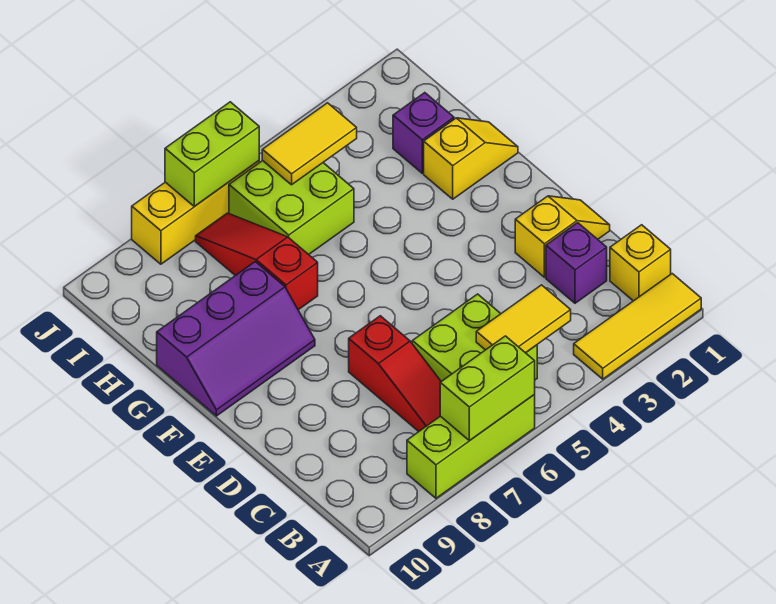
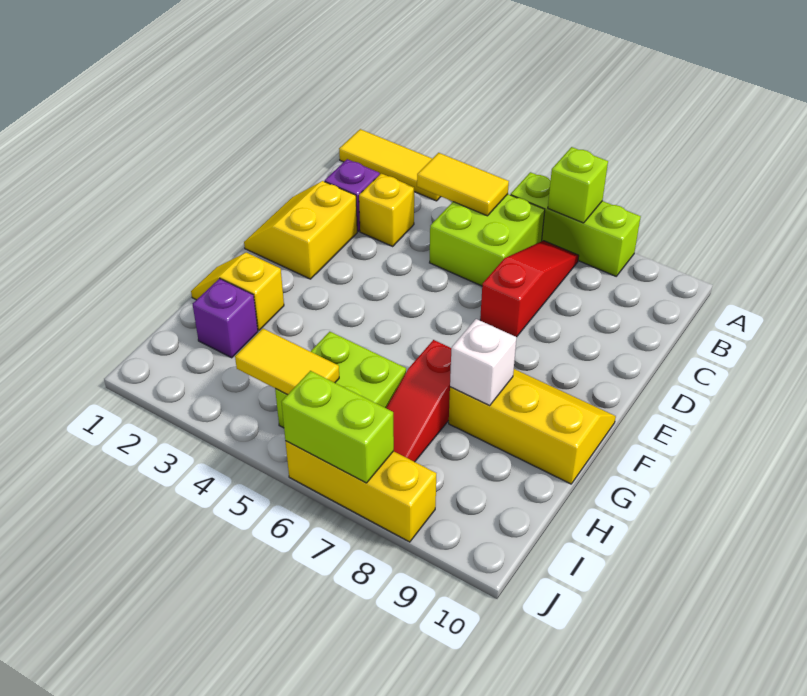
lime 1x2 brick [440,336,535,441] -> lime 1x1 brick [548,147,608,223]
yellow 1x1 brick [610,225,671,301] -> yellow 1x1 brick moved to [359,174,414,246]
yellow 1x2 slope [515,196,610,277] -> yellow 2x2 slope [244,181,357,279]
purple 2x3 slope [157,262,315,416] -> yellow 2x3 slope [449,369,616,484]
none -> white 1x1 brick [450,319,517,406]

